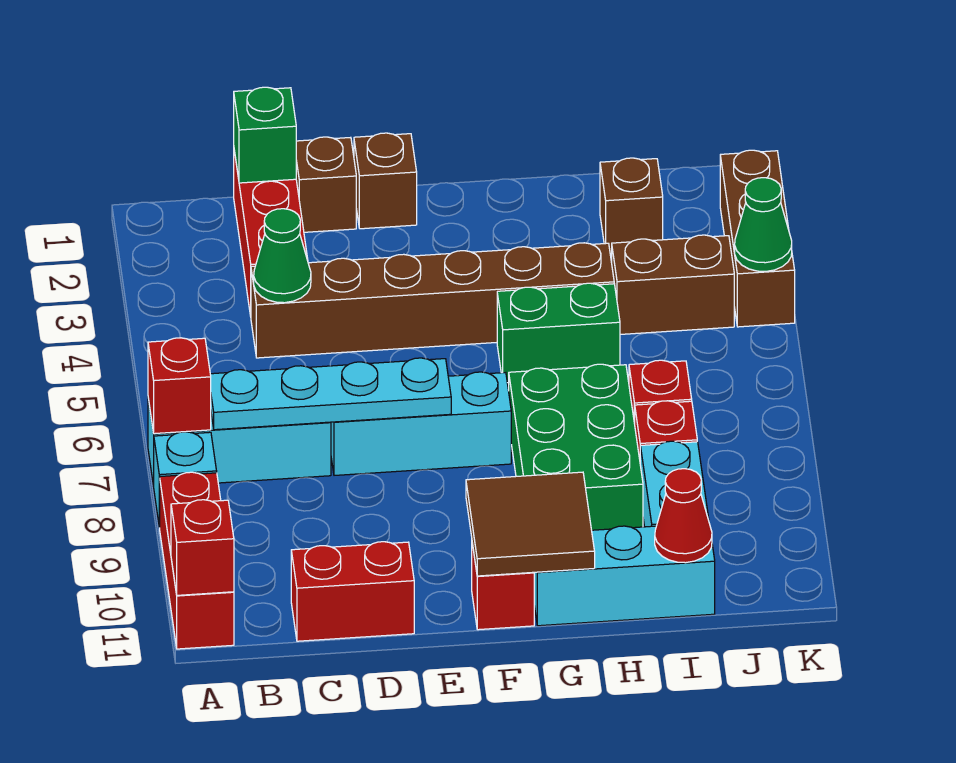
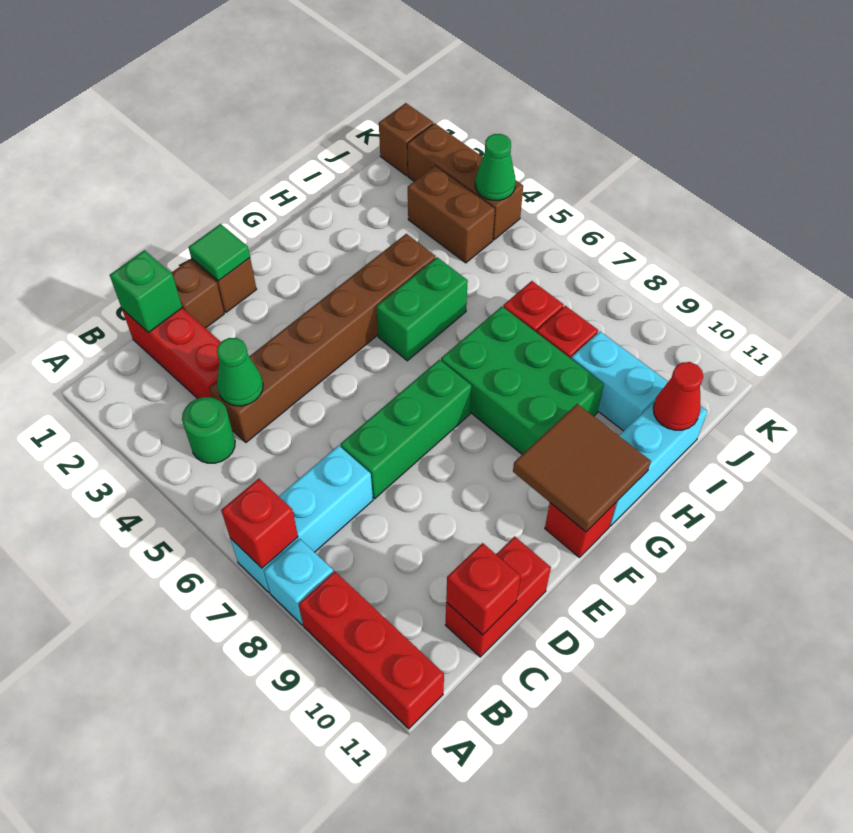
red 1x1 brick [171,500,234,595] -> red 1x1 brick moved to [446,543,521,635]
none -> green 1x1 round brick [182,397,235,463]
cyan 1x4 plate [210,358,451,430] -> none
cyan 1x3 brick [331,372,511,475] -> green 1x3 brick [340,360,472,499]
none -> green 1x1 tile [188,224,250,281]
brown 1x1 brick [600,158,663,253] -> brown 1x1 brick moved to [379,103,433,176]
brown 1x2 brick [612,235,734,334] -> brown 1x2 brick turned to [408,166,495,263]

